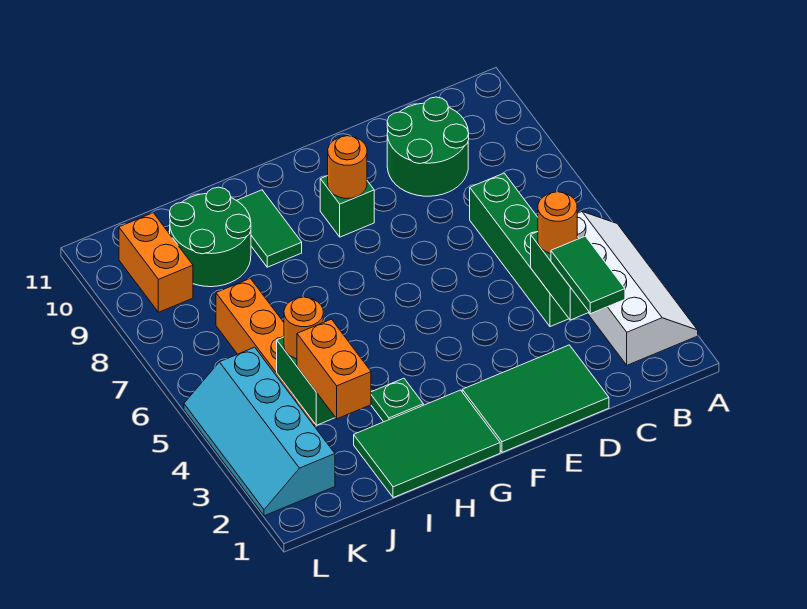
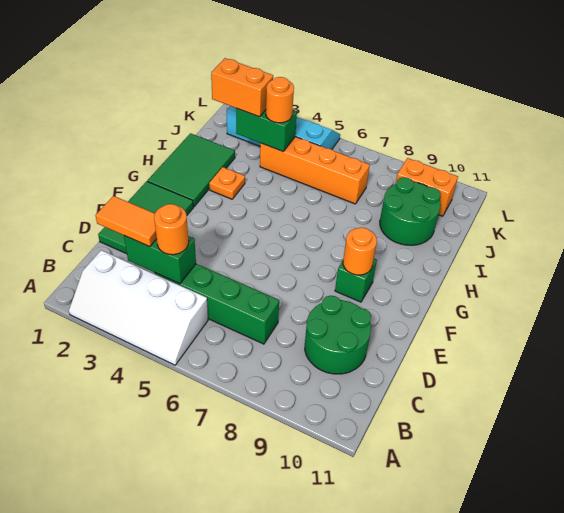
green 1x2 tile [551,236,625,314] -> orange 1x2 tile [95,196,157,247]
green 1x1 plate [371,378,423,422] -> orange 1x1 plate [209,167,245,199]
green 1x2 tile [237,190,302,267] -> none

